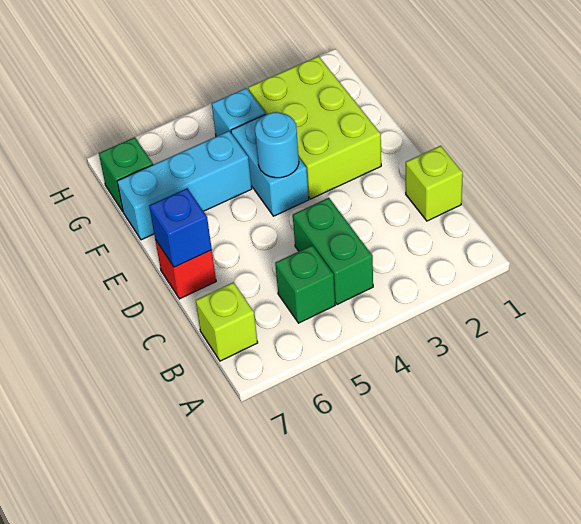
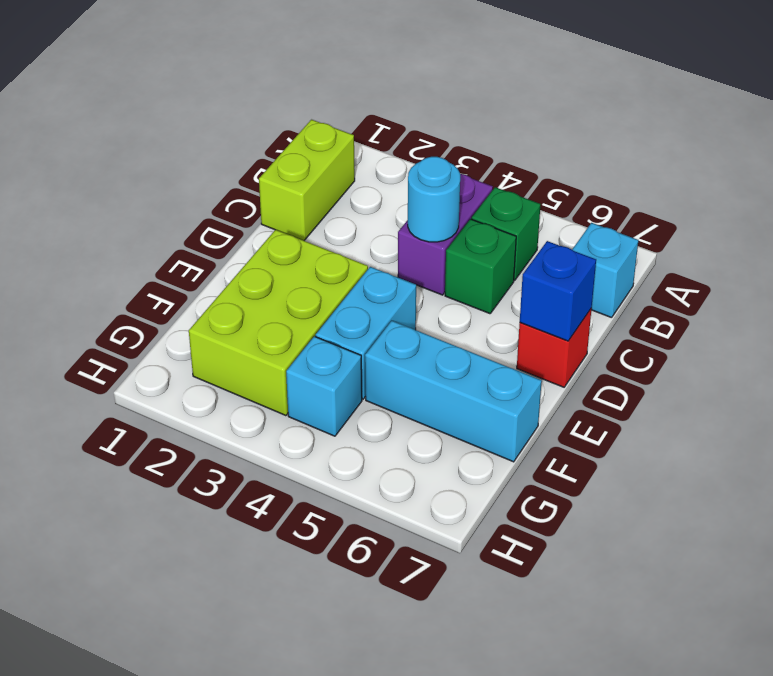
green 1x2 brick [293,198,373,304] -> purple 1x2 brick [398,174,493,295]
lime 1x1 brick [196,282,258,361] -> cyan 1x1 brick [572,223,638,318]
lime 1x1 brick [406,146,463,221] -> lime 1x2 brick [259,120,355,241]
cyan 1x1 round brick [255,112,299,178] -> cyan 1x1 round brick moved to [408,157,460,242]
green 1x1 brick [99,137,153,211] -> green 1x1 brick moved to [445,219,516,314]

